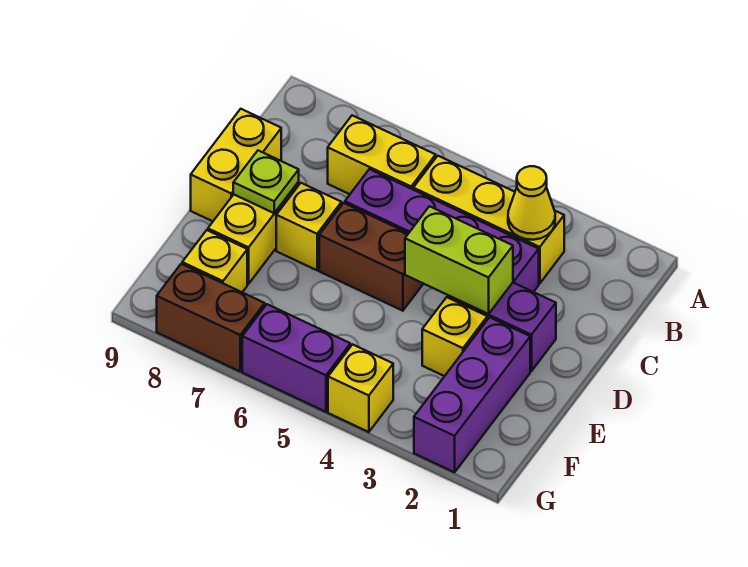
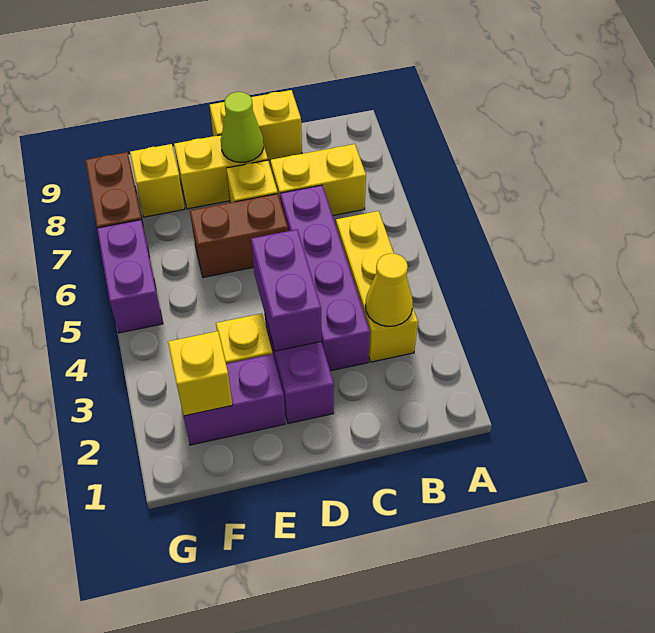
yellow 1x2 brick [328,115,436,194] -> yellow 1x2 brick turned to [270,144,366,216]
lime 1x2 brick [405,206,513,314] -> purple 1x2 brick [251,229,322,351]
brown 1x2 brick [319,203,423,311] -> brown 1x2 brick turned to [190,194,288,277]
lime 1x1 plate [233,150,299,213] -> lime 1x1 cone [221,92,264,163]
purple 1x3 brick [414,317,530,472] -> purple 1x2 brick [184,354,285,445]
yellow 1x1 brick [328,344,393,432] -> yellow 1x1 brick moved to [168,331,233,416]

